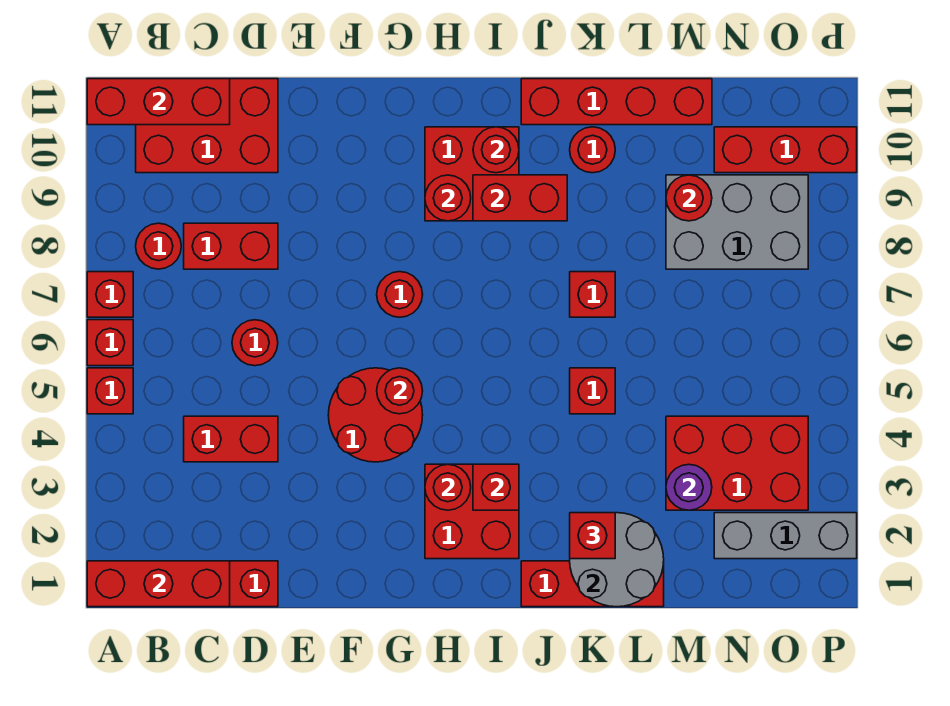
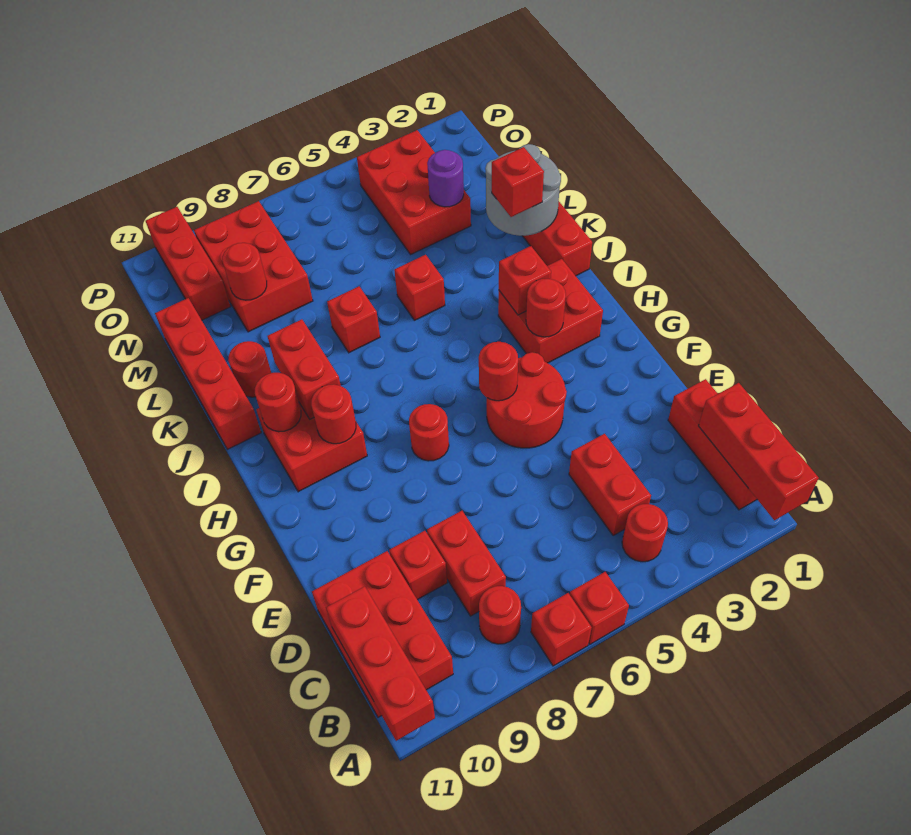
red 1x1 brick [87,368,133,414] -> red 1x1 brick moved to [389,531,447,600]
red 1x1 round brick [232,320,278,366] -> red 1x1 round brick moved to [622,504,668,562]
grey 2x3 brick [666,175,808,269] -> red 2x3 brick [194,201,313,332]
grey 1x3 brick [714,513,857,559] -> none

